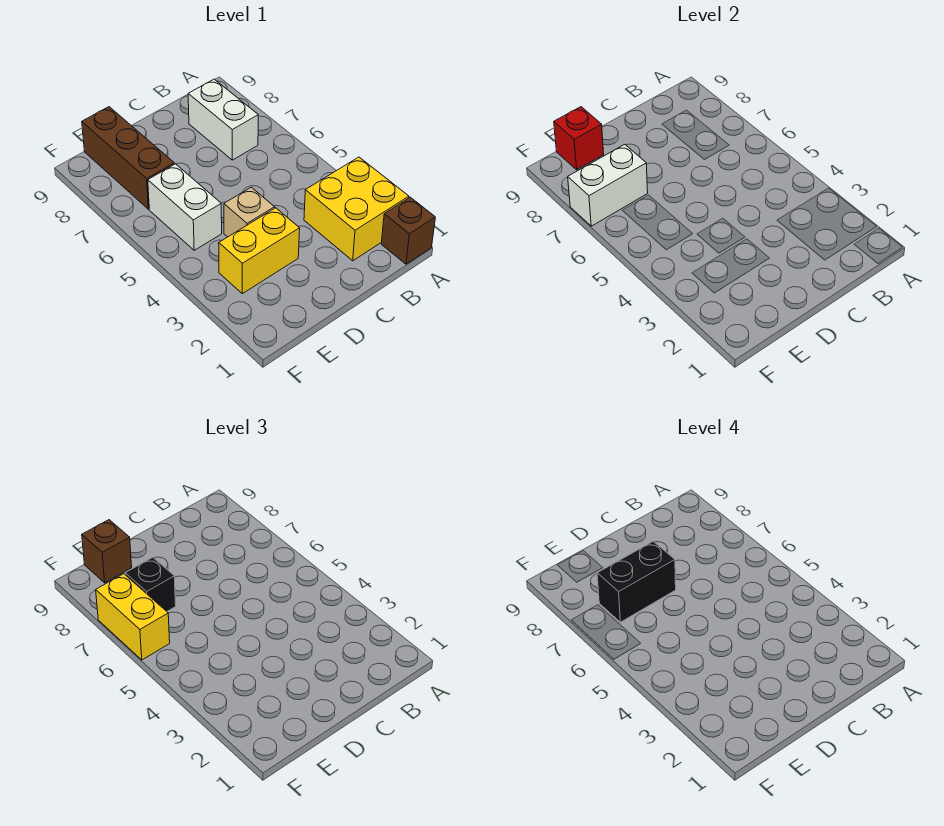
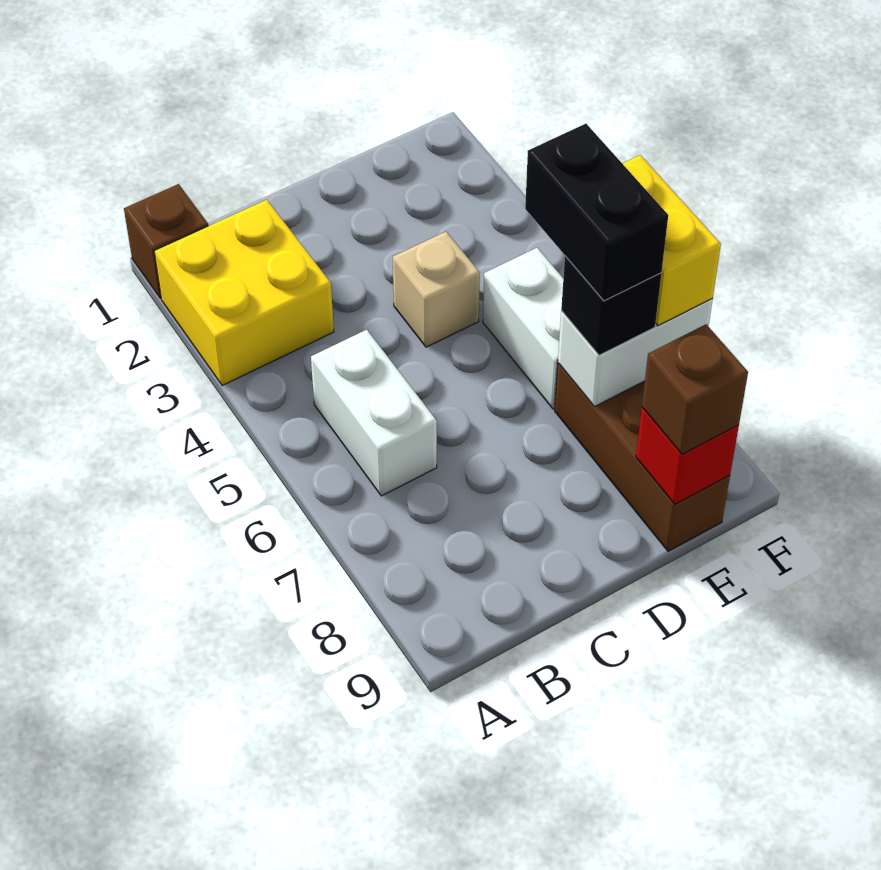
white 1x2 brick [188,79,258,160] -> white 1x2 brick moved to [311,330,437,496]
yellow 1x2 brick [219,208,300,294] -> none
black 1x2 brick [597,541,676,622] -> black 1x2 brick turned to [525,124,668,301]

